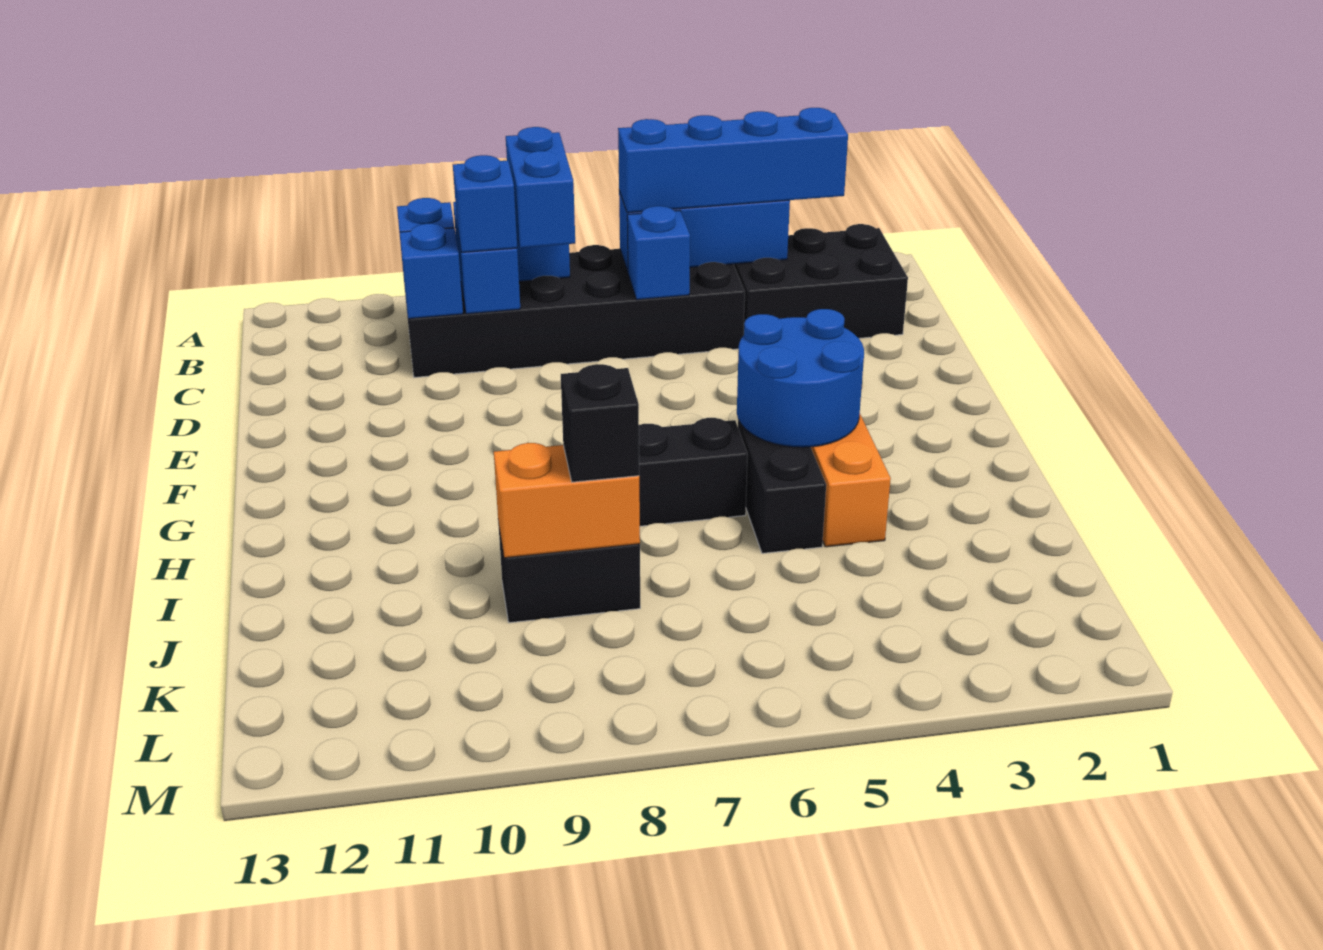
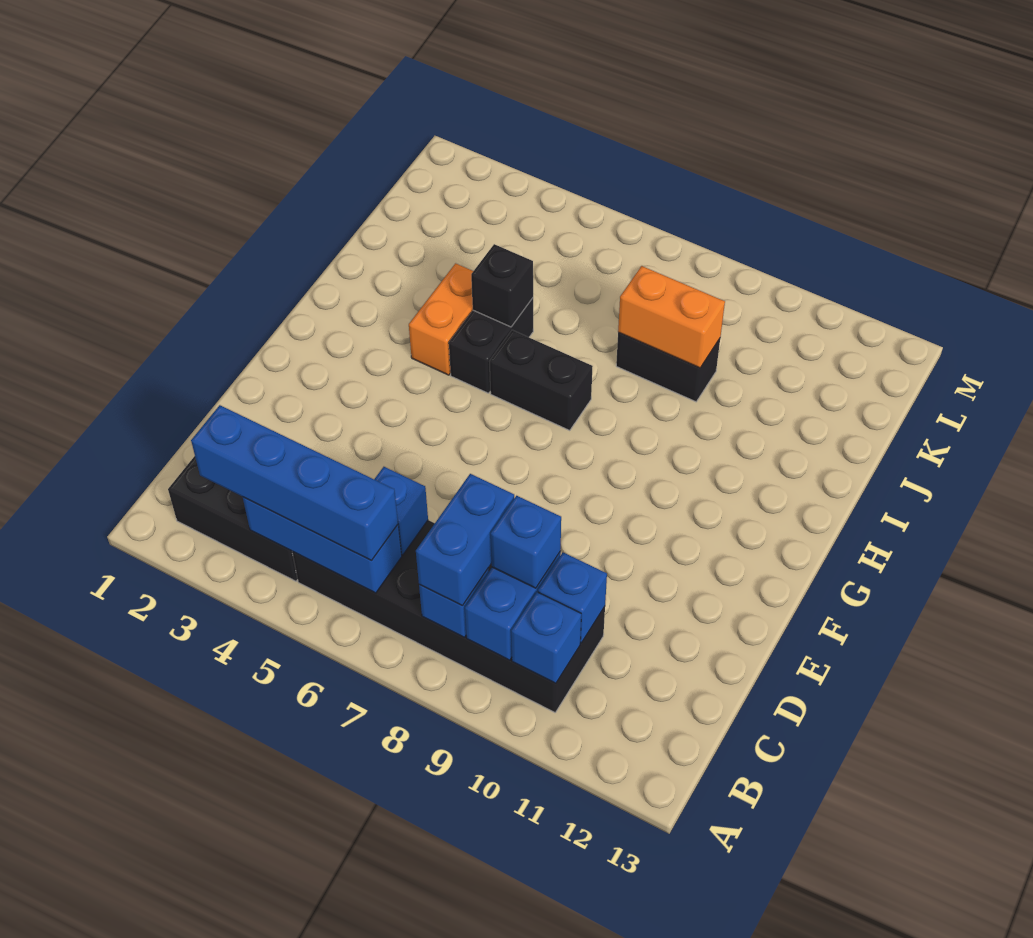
blue 2x2 round brick [737,309,864,447] -> none
black 1x1 brick [561,364,639,482] -> black 1x1 brick moved to [471,244,533,327]

